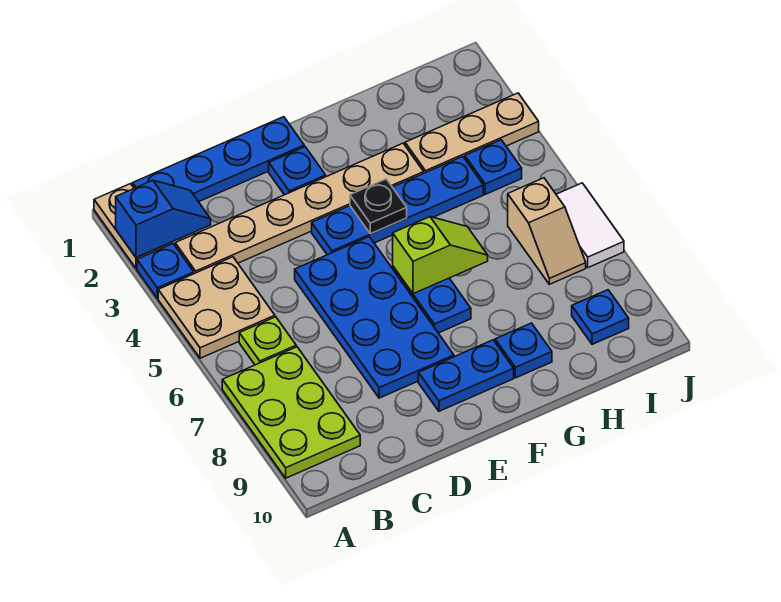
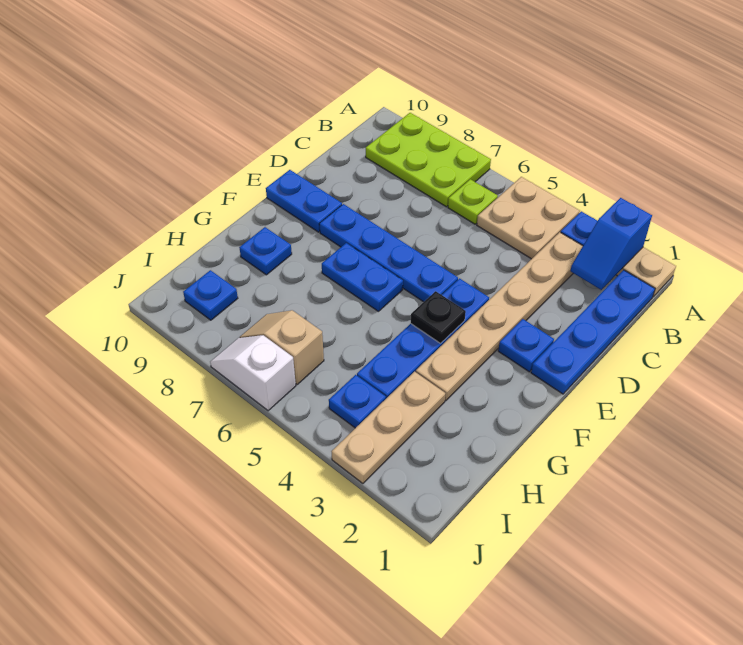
blue 2x4 plate [295,237,454,398] -> blue 1x4 plate [319,204,458,302]
blue 1x2 plate [418,340,514,411] -> blue 1x2 plate turned to [266,170,342,232]
lime 1x2 slope [393,217,488,294] -> none
white 1x2 tile [556,183,624,268] -> white 1x2 slope [210,335,296,411]

